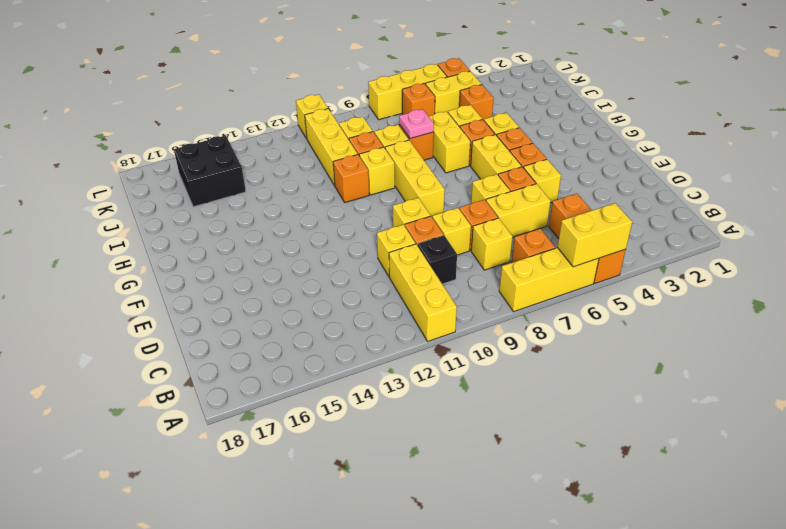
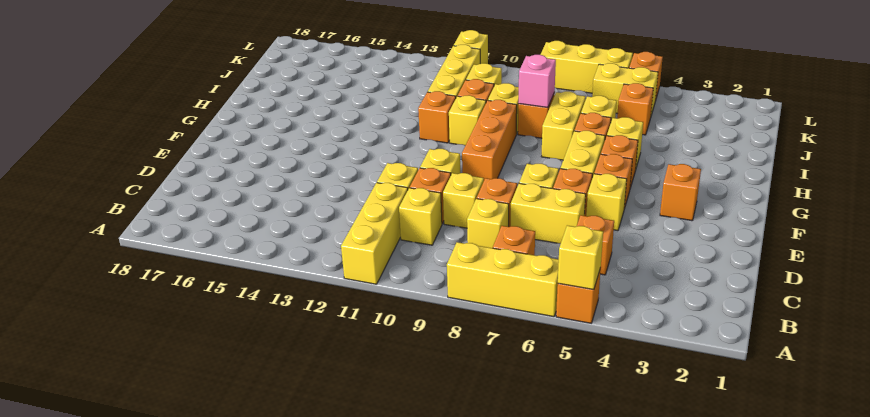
yellow 1x2 brick [557,203,632,267] -> yellow 1x1 brick [558,225,603,290]
black 1x1 brick [418,235,457,284] -> yellow 1x1 brick [399,188,442,245]
yellow 1x3 brick [385,140,445,217] -> orange 1x3 brick [462,100,517,180]
pink 1x1 plate [399,109,434,139] -> pink 1x1 brick [518,55,556,108]
black 2x2 brick [174,136,246,207] -> none
orange 1x1 brick [402,83,435,116] -> orange 1x1 brick moved to [660,164,701,221]

